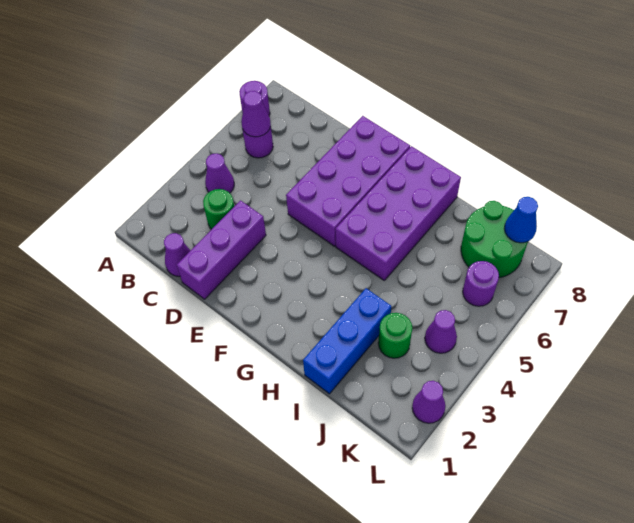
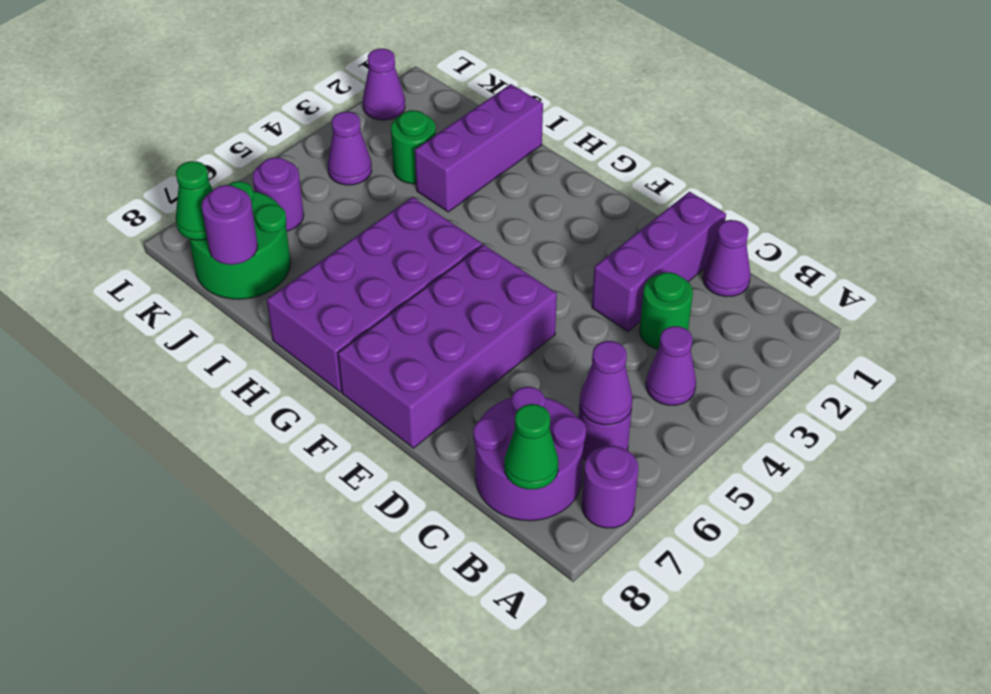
none -> purple 2x2 round brick [473,387,586,521]
none -> green 1x1 cone [504,404,558,490]
blue 1x3 brick [303,288,391,394] -> purple 1x3 brick [415,84,543,212]
none -> purple 1x1 round brick [202,185,258,265]
blue 1x1 cone [504,197,538,243] -> green 1x1 cone [176,161,213,240]

